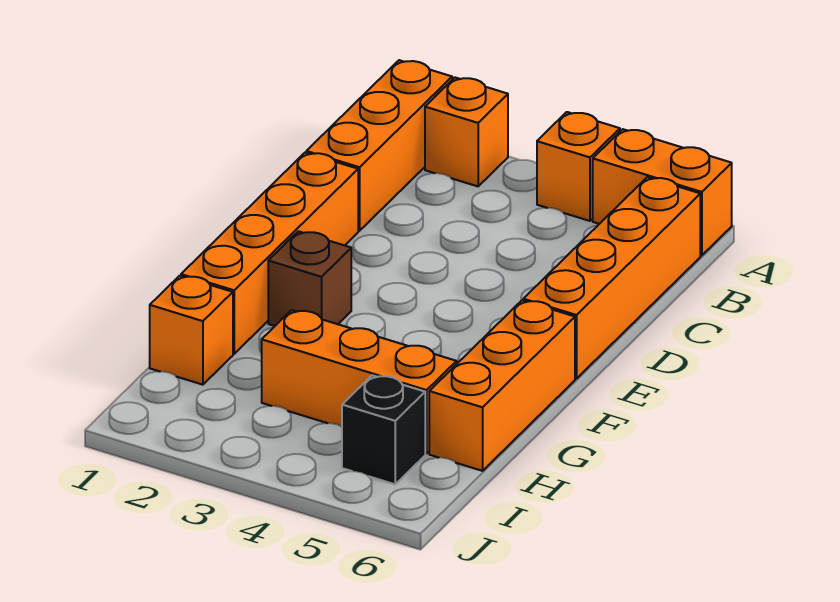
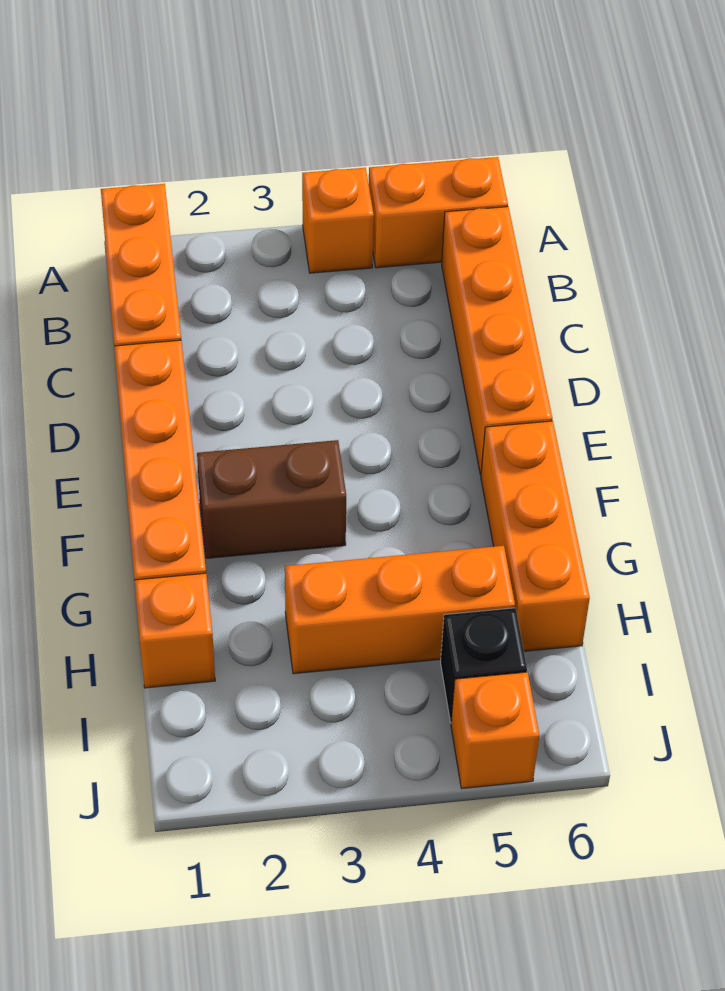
orange 1x1 brick [425,78,508,186] -> orange 1x1 brick moved to [451,672,539,788]
brown 1x1 brick [268,231,351,326] -> brown 1x2 brick [197,440,346,558]

